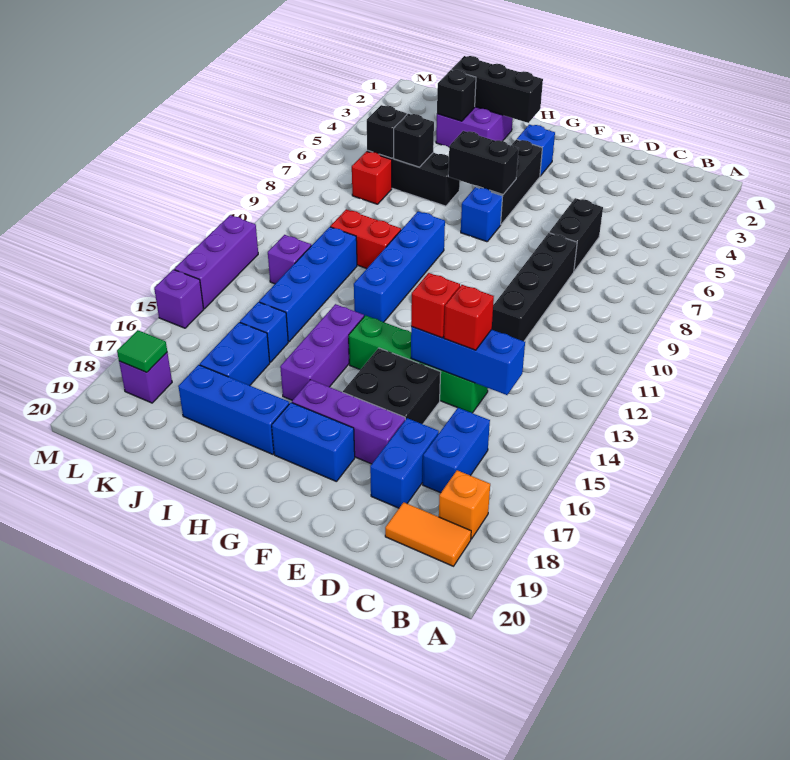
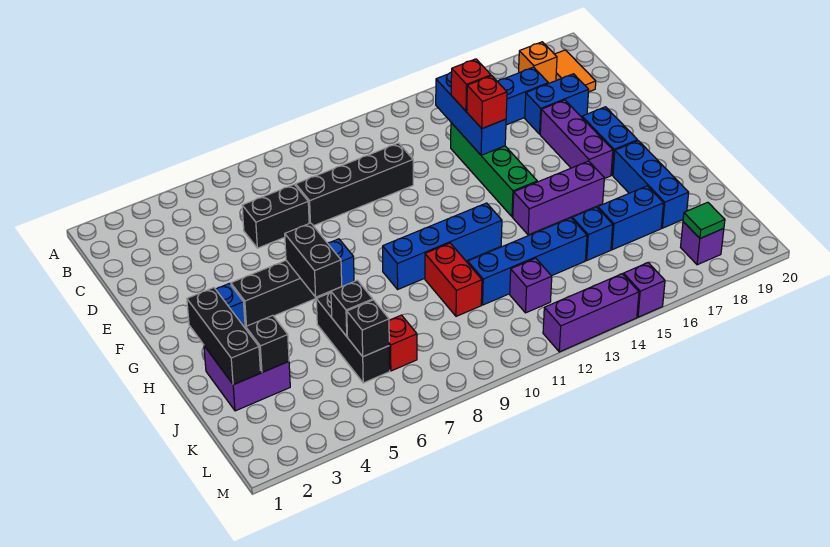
black 2x2 brick [343,348,441,424] -> none

